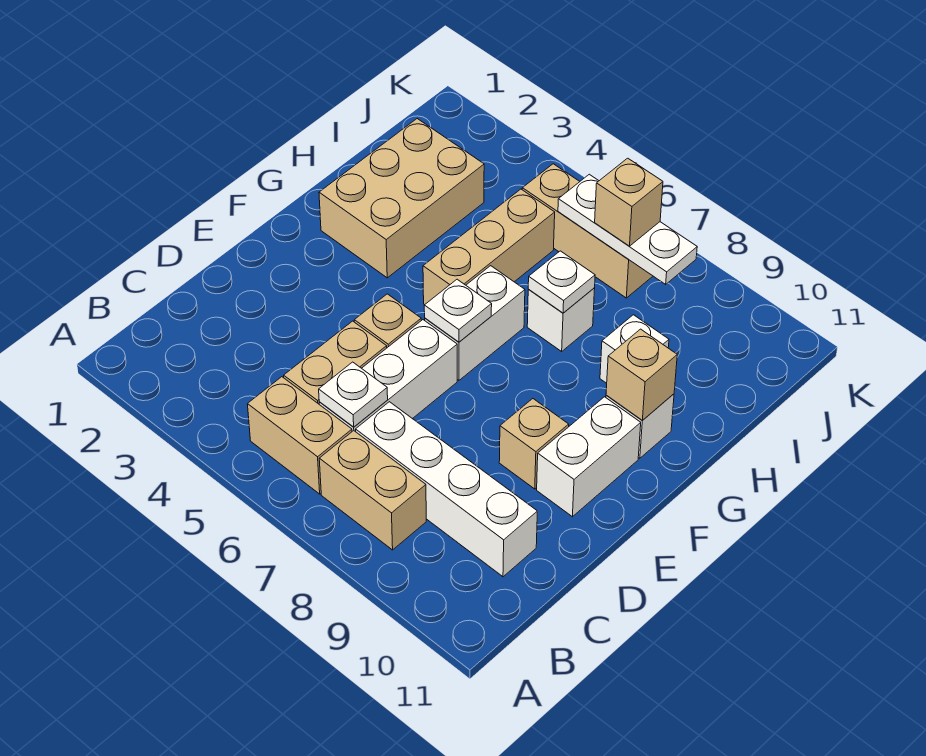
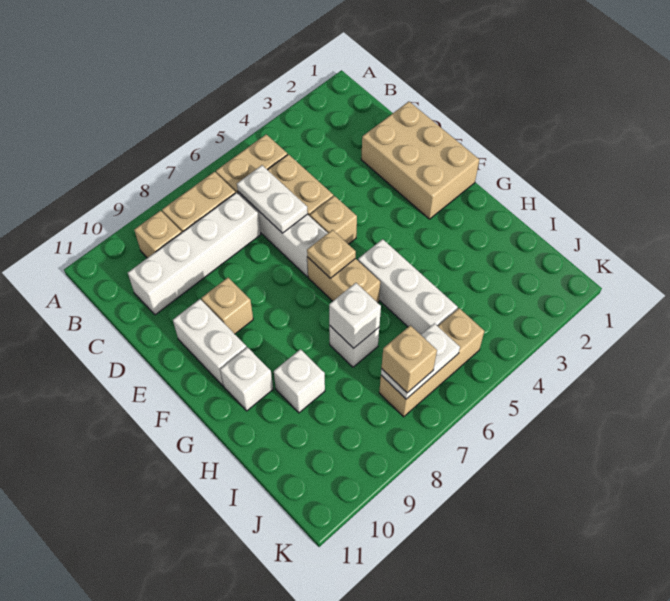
white 1x1 plate [319,362,388,427] -> white 1x2 plate [237,165,308,233]
white 1x2 brick [425,266,525,380] -> tan 1x2 brick [307,257,380,303]
white 1x1 plate [424,279,492,342] -> tan 1x1 plate [307,230,356,278]
tan 2x3 brick [319,119,484,278] -> tan 2x3 brick moved to [361,102,479,219]
tan 1x3 brick [423,189,555,305] -> white 1x3 brick [358,239,458,335]
tan 1x1 brick [606,329,677,421] -> tan 1x1 brick moved to [134,211,182,258]
white 1x1 plate [528,251,595,313] -> white 1x1 brick [329,283,381,348]
white 1x3 plate [558,174,697,284] -> white 1x2 plate [381,323,460,399]

